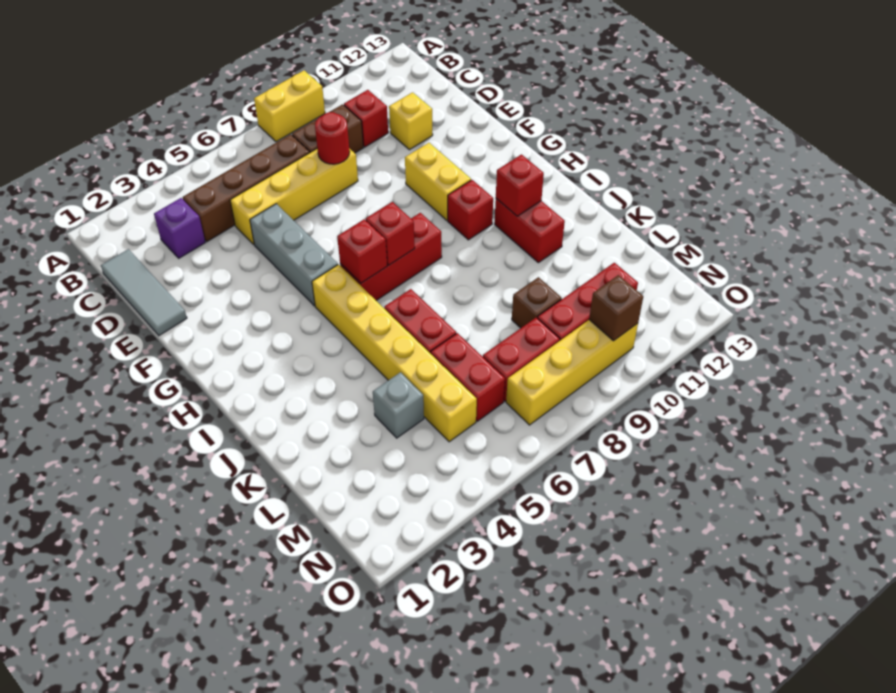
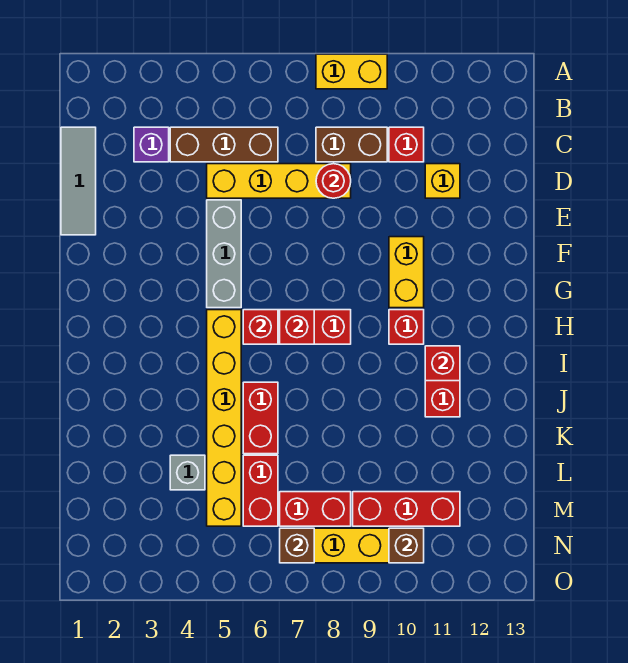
brown 1x4 brick [183,134,310,242] -> brown 1x3 brick [170,127,278,162]
brown 1x1 brick [512,277,562,328] -> brown 1x1 brick moved to [280,528,314,563]

